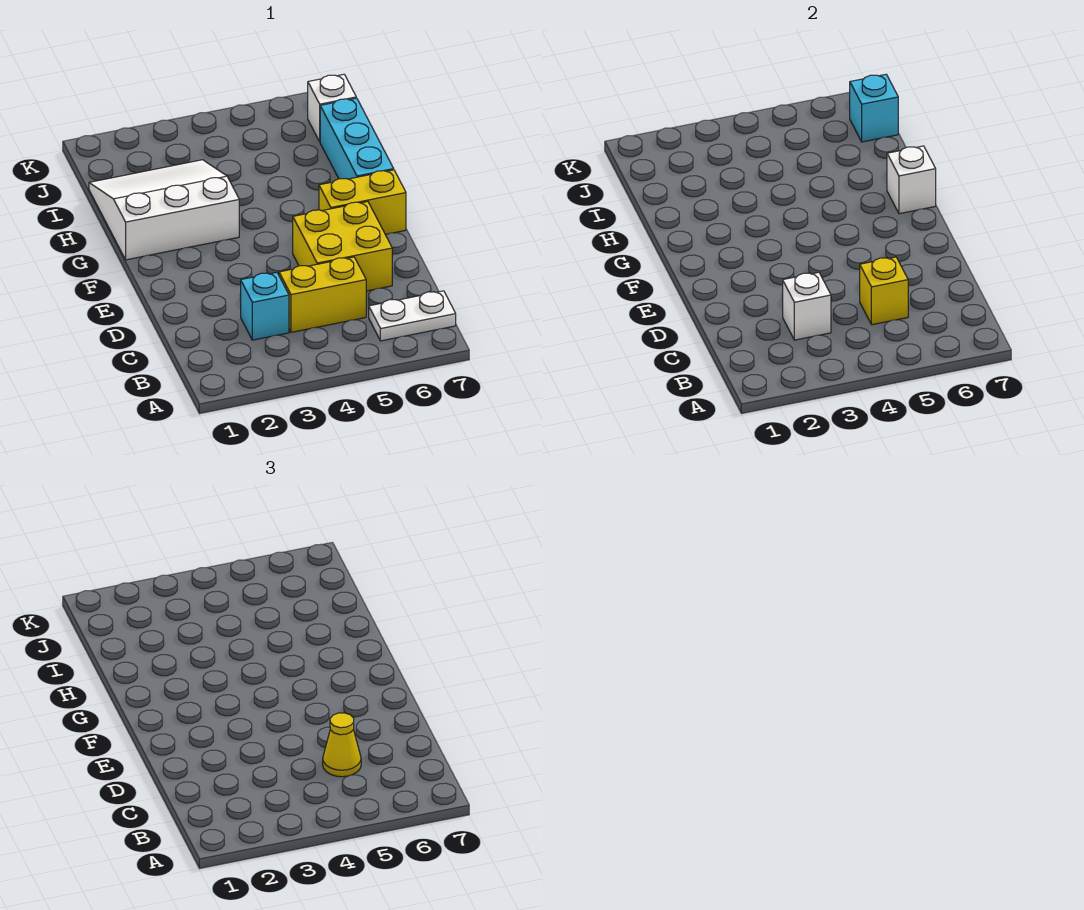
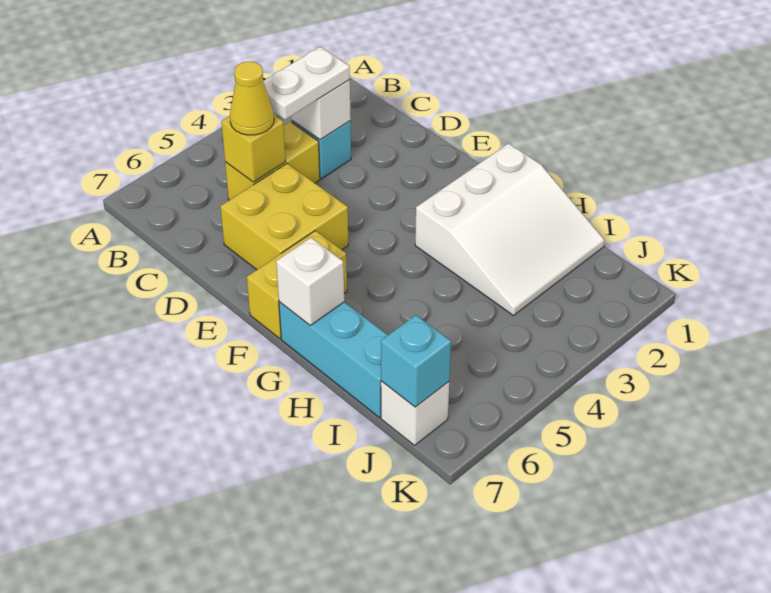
white 1x2 plate [369,291,456,341] -> white 1x2 plate moved to [263,47,350,120]

